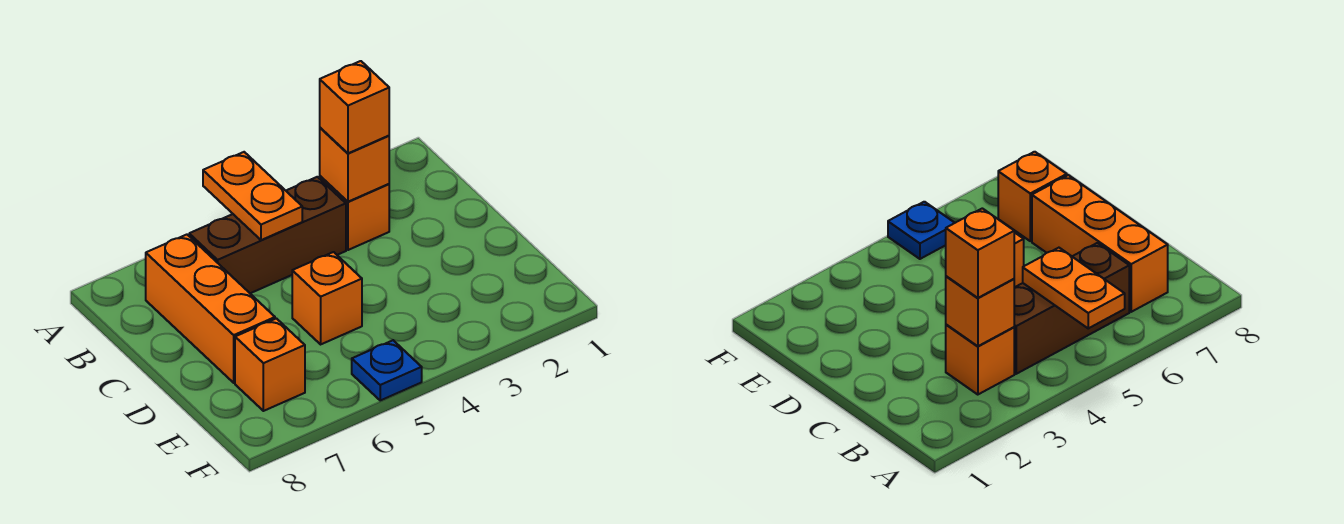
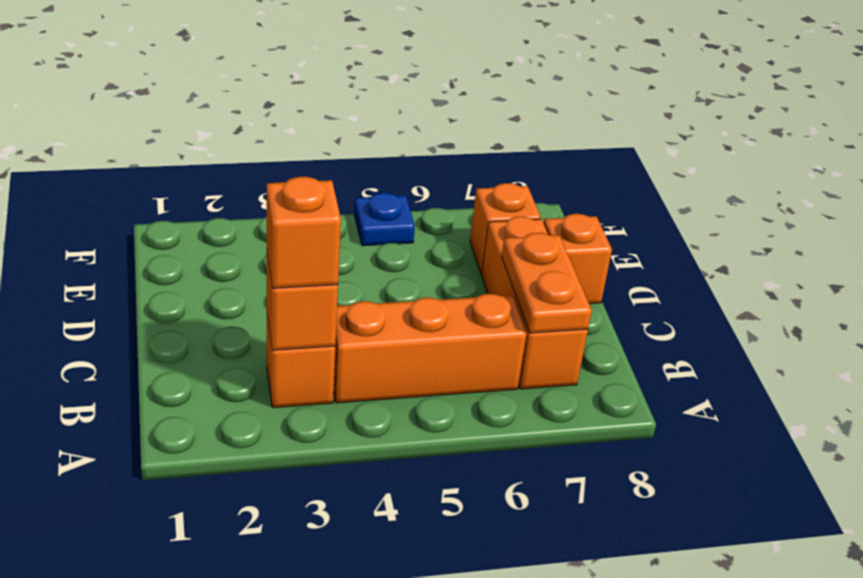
orange 1x2 plate [203,152,302,240] -> orange 1x2 plate moved to [502,233,592,333]
brown 1x3 brick [189,177,346,293] -> orange 1x3 brick [334,294,526,403]
orange 1x1 brick [292,252,362,344] -> orange 1x1 brick moved to [543,214,612,304]

